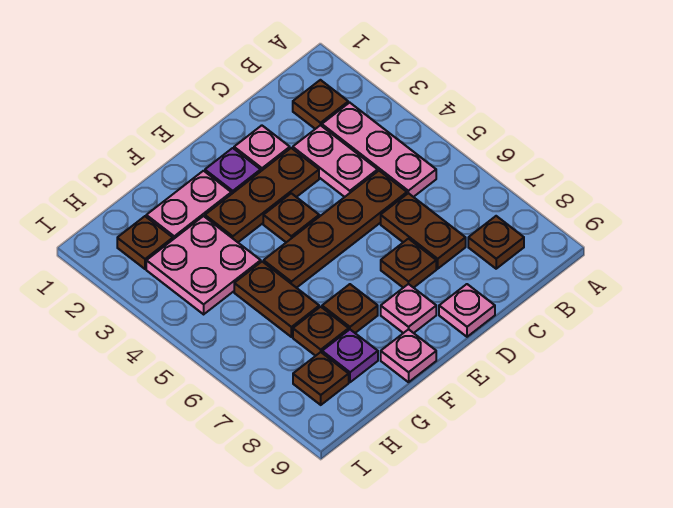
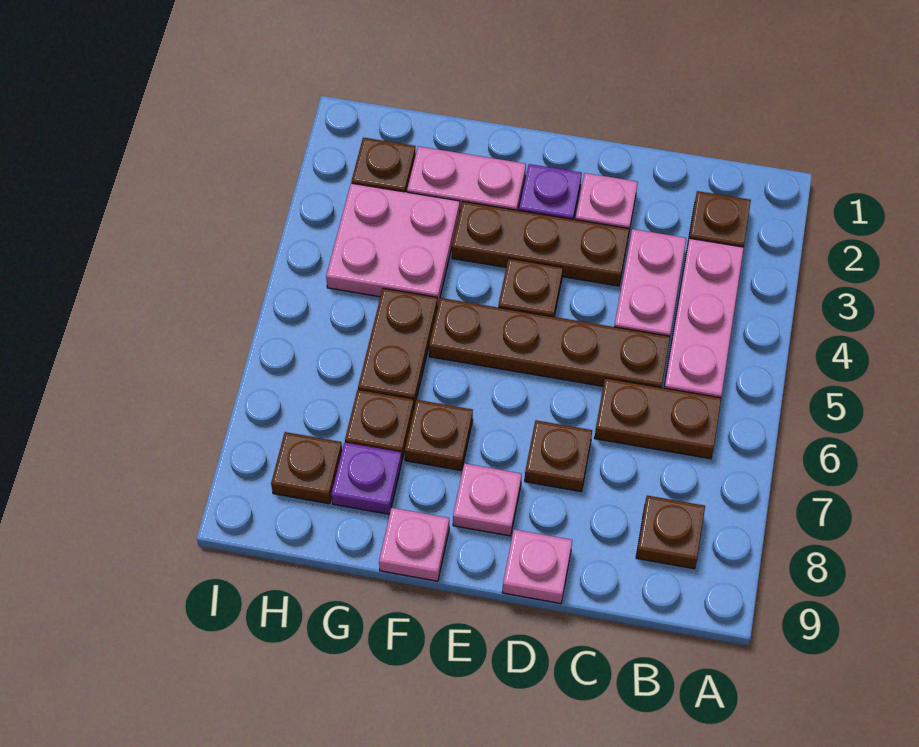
brown 1x2 plate [381,193,466,269] -> brown 1x2 plate turned to [595,378,721,459]

